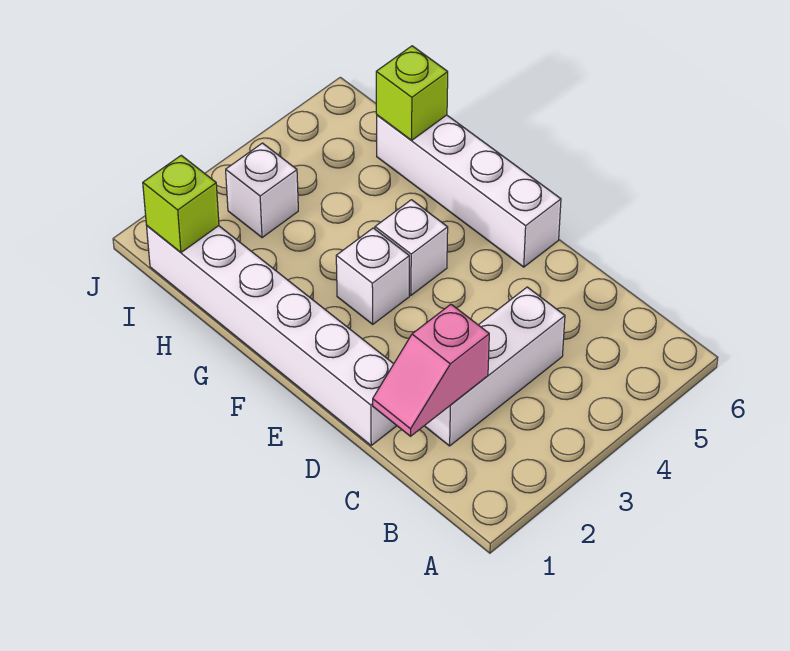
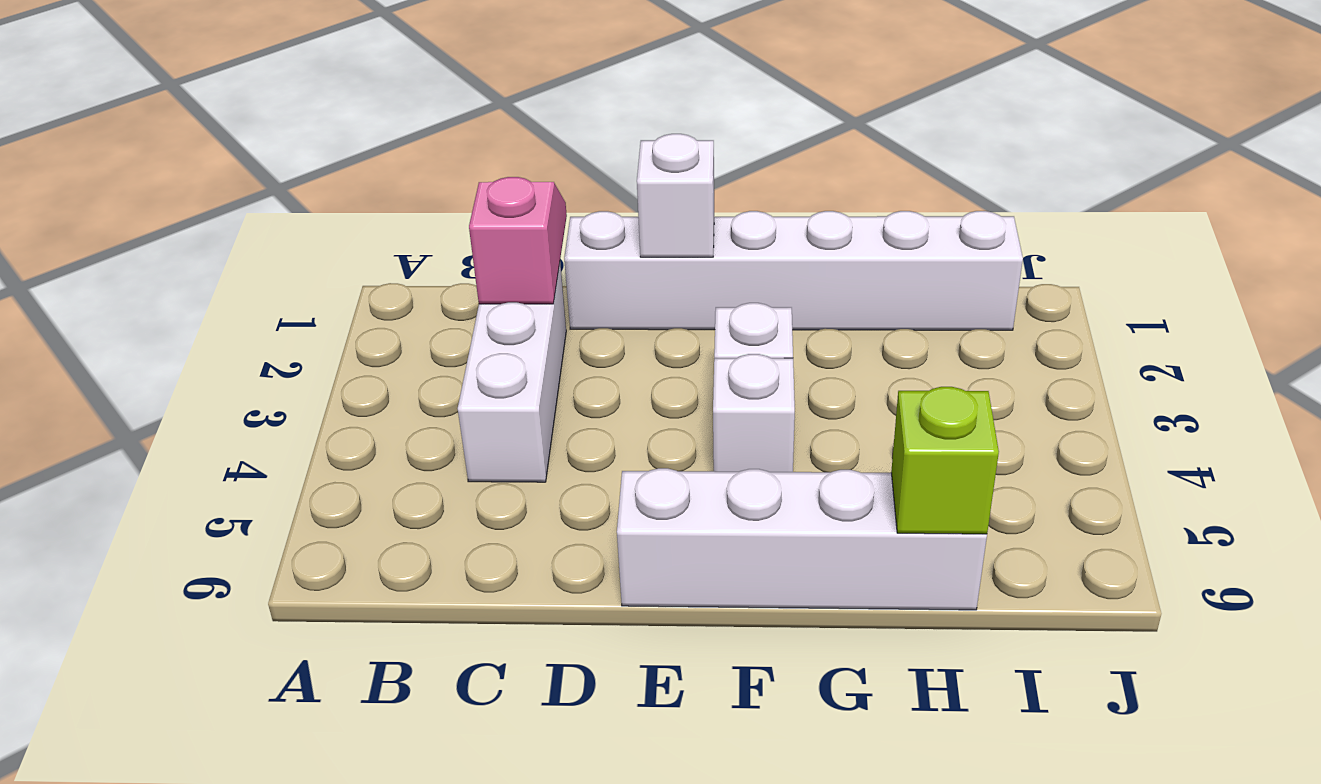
lime 1x1 brick [143,155,219,252] -> none
white 1x1 brick [226,143,298,238] -> white 1x1 brick moved to [637,134,714,257]

